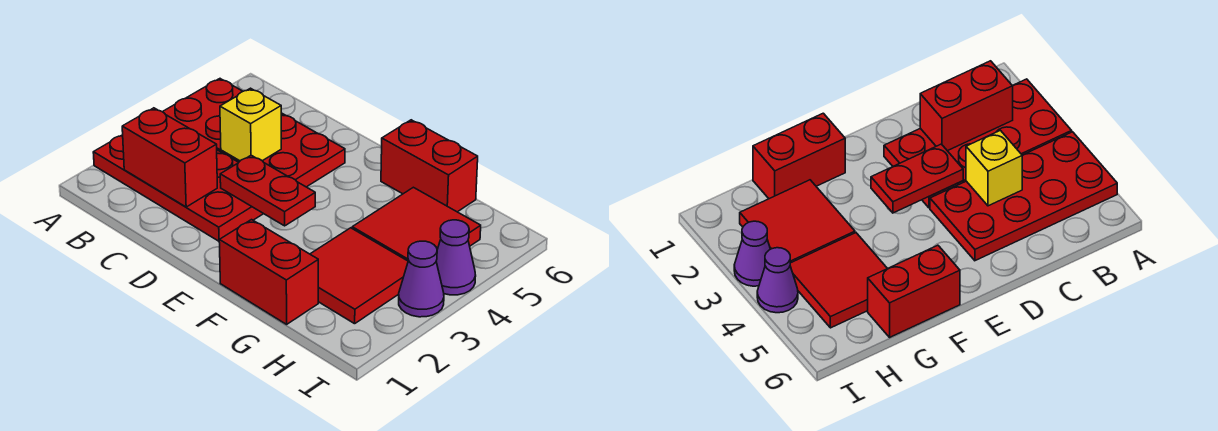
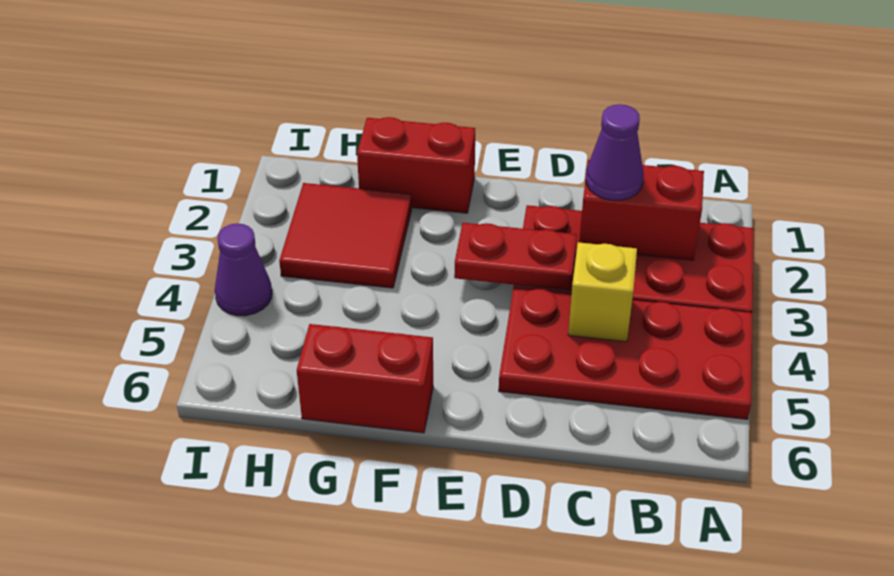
red 2x2 tile [352,187,481,261] -> none
purple 1x1 cone [399,241,444,317] -> purple 1x1 cone moved to [586,104,644,200]

